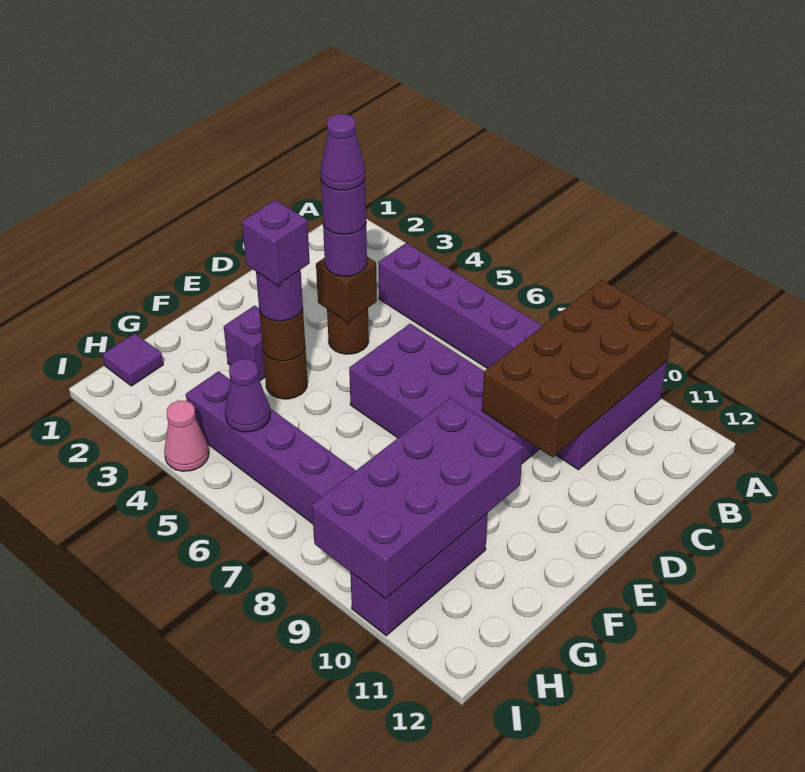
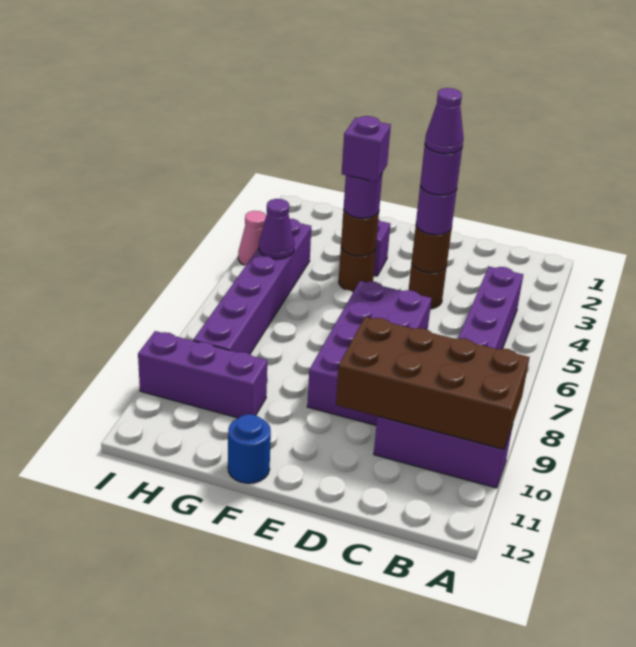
brown 1x1 brick [316,257,377,322] -> brown 1x1 round brick [412,226,452,273]
purple 2x4 brick [312,398,523,599] -> none
none -> blue 1x1 round brick [228,414,271,483]
purple 1x1 tile [103,333,163,386] -> none

